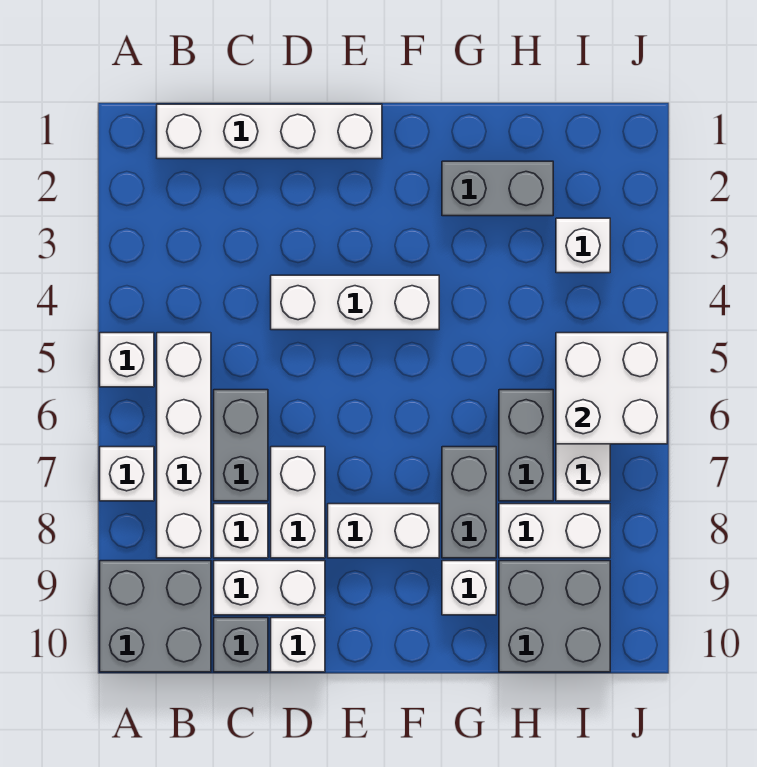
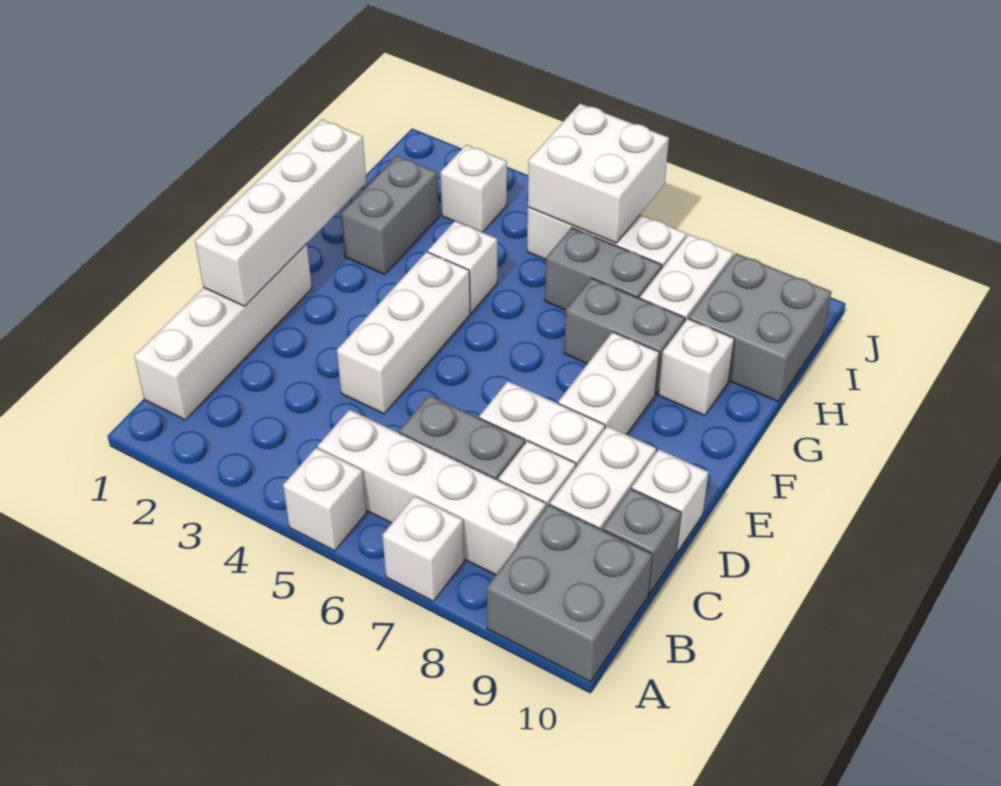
none -> white 1x4 brick [195,120,366,306]
none -> white 1x1 brick [428,221,497,313]

